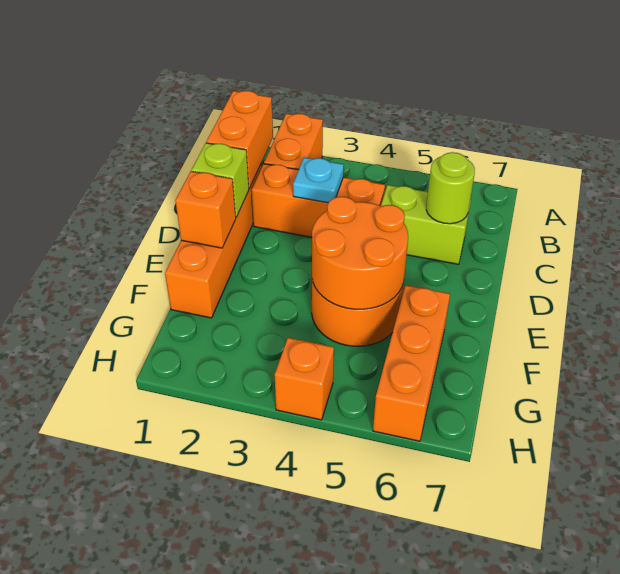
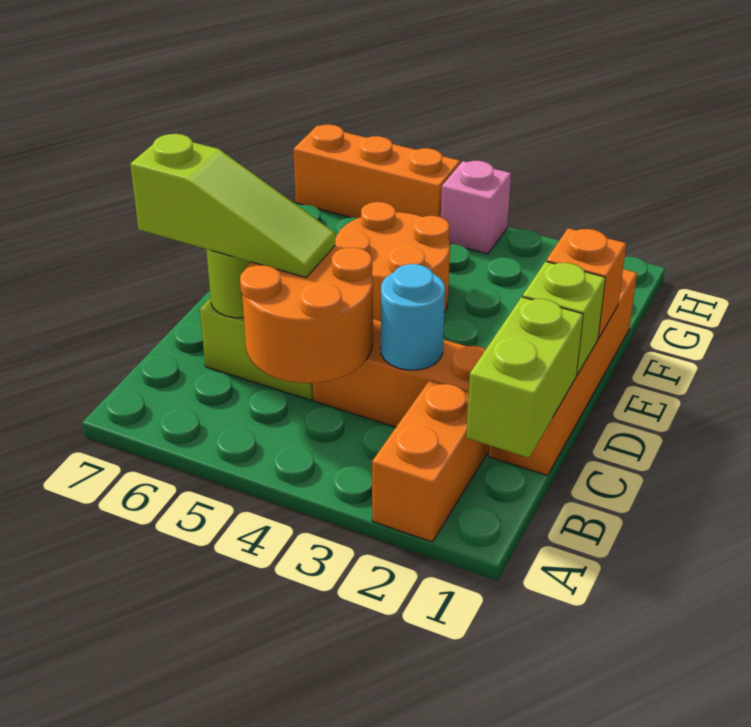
orange 1x2 brick [206,91,273,188] -> lime 1x2 brick [466,297,583,458]
cyan 1x1 plate [293,158,344,203] -> cyan 1x1 round brick [381,264,445,370]
none -> lime 1x3 slope [130,134,335,277]
orange 2x2 round brick [312,197,408,309] -> orange 2x2 round brick moved to [240,246,373,383]
orange 1x3 brick [373,285,450,441] -> orange 1x3 brick turned to [293,125,460,218]
orange 1x1 brick [275,338,334,420] -> pink 1x1 brick [441,161,511,254]

